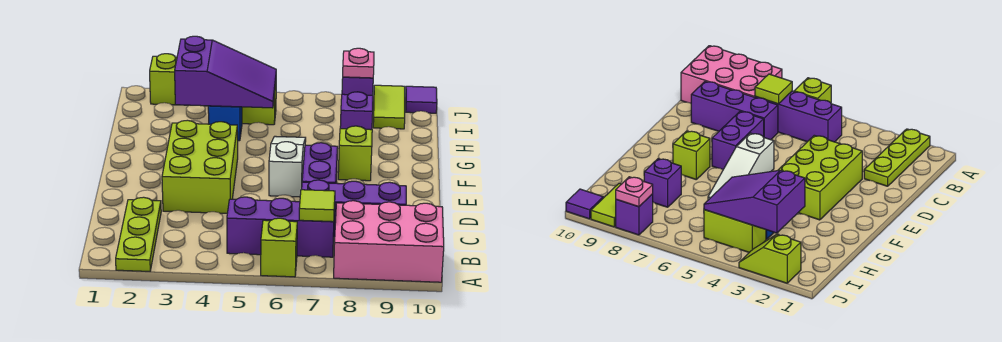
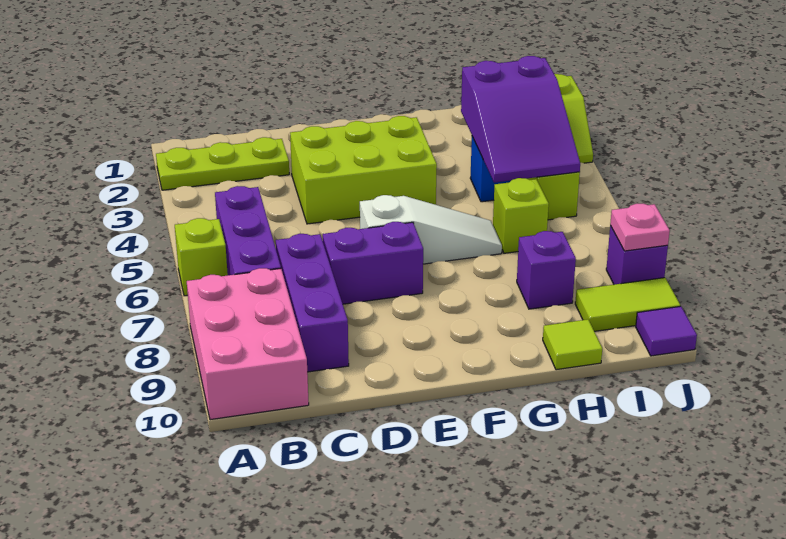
lime 1x1 tile [299,190,335,222] -> lime 1x1 tile moved to [543,319,602,370]
lime 1x1 brick [338,126,372,181] -> lime 1x1 brick moved to [493,178,549,253]

